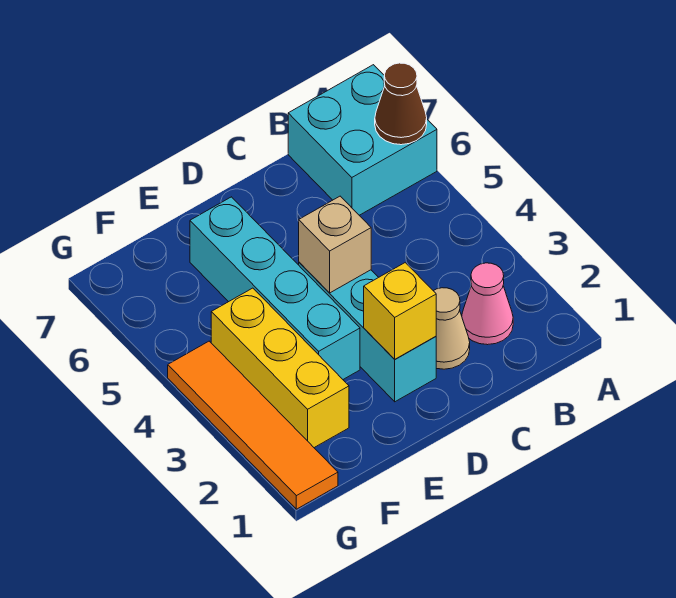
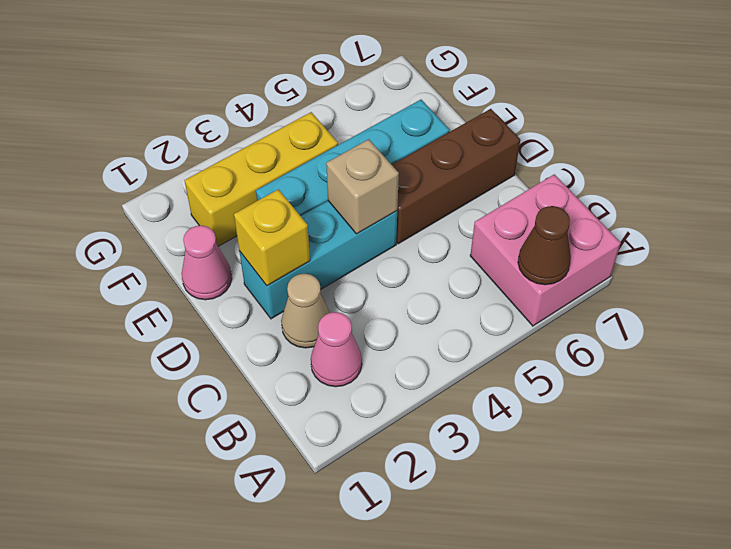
cyan 2x2 brick [288,65,437,215] -> pink 2x2 brick [470,174,621,326]
none -> brown 1x3 brick [392,109,520,244]
none -> pink 1x1 cone [182,226,232,300]
orange 1x4 tile [168,341,338,509] -> none

